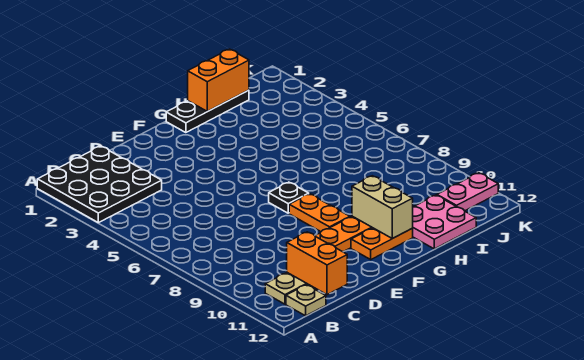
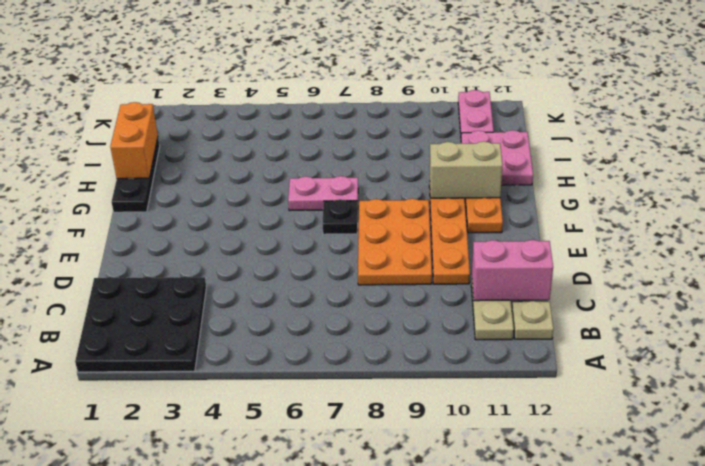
orange 1x2 brick [287,232,347,295] -> pink 1x2 brick [472,240,553,301]
orange 1x2 plate [289,194,350,232] -> orange 2x3 plate [358,199,432,285]
none -> pink 1x2 plate [288,176,358,211]

